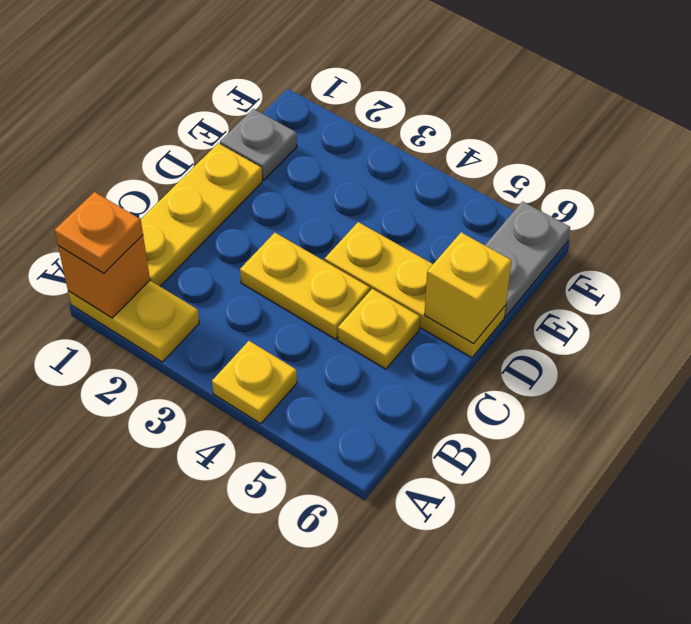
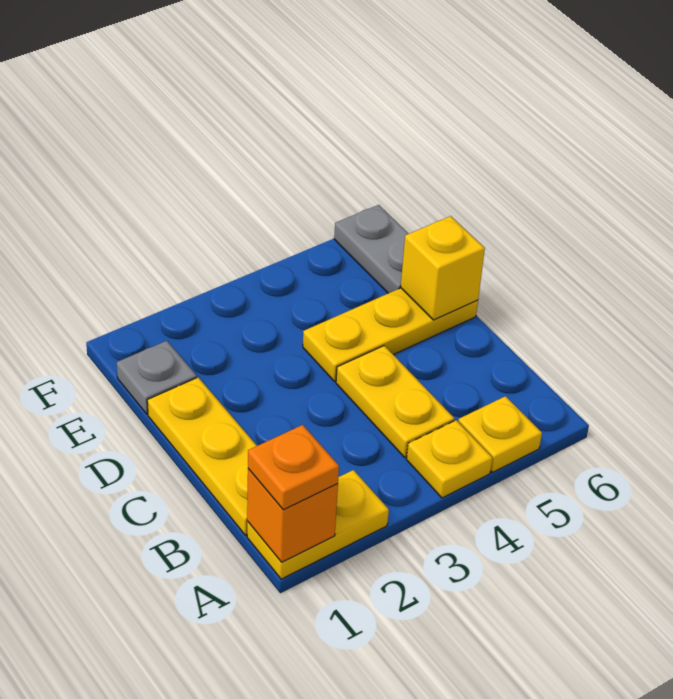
yellow 1x2 plate [240,233,370,339] -> yellow 1x2 plate turned to [336,346,454,457]
yellow 1x1 plate [338,289,420,369] -> yellow 1x1 plate moved to [458,396,542,472]

